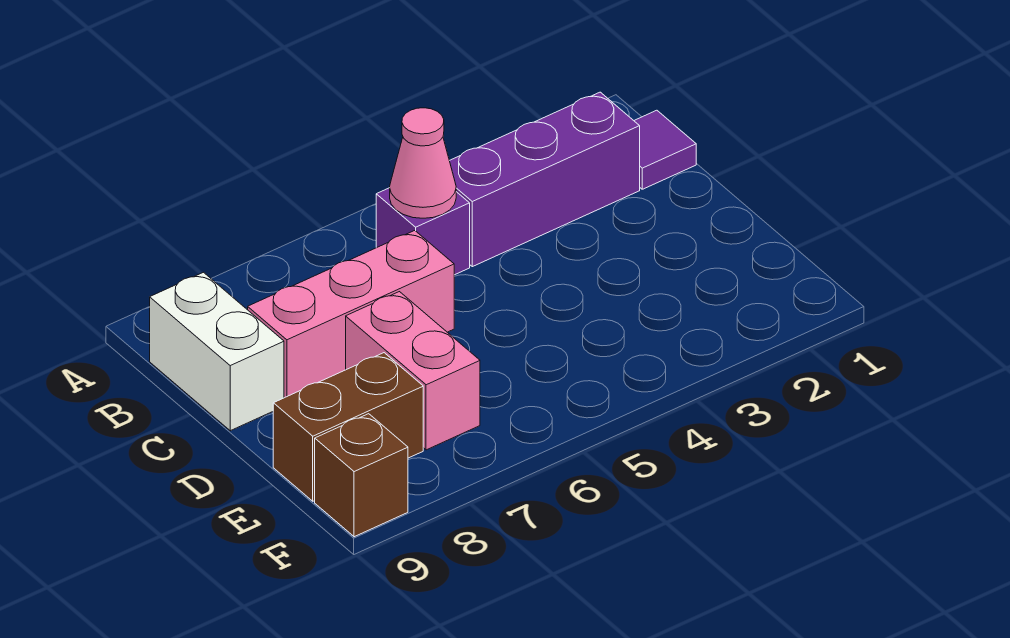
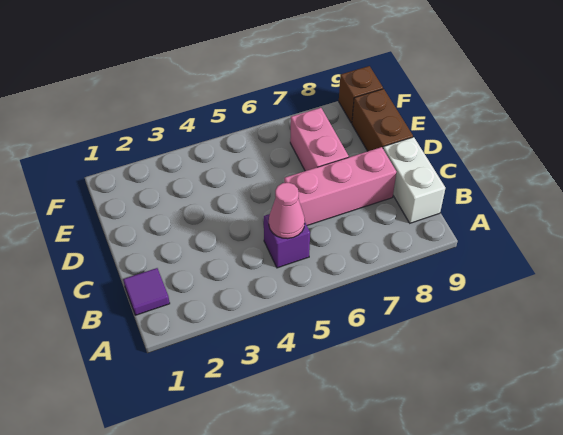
purple 1x3 brick [450,92,640,267] -> none
brown 1x2 brick [273,353,423,501] -> brown 1x2 brick turned to [352,89,413,151]

